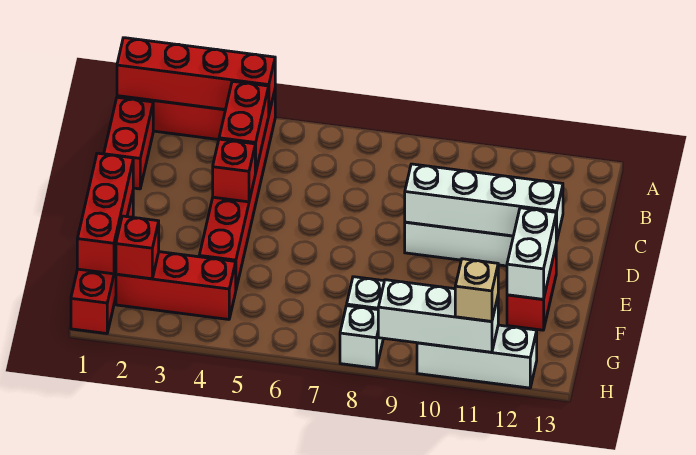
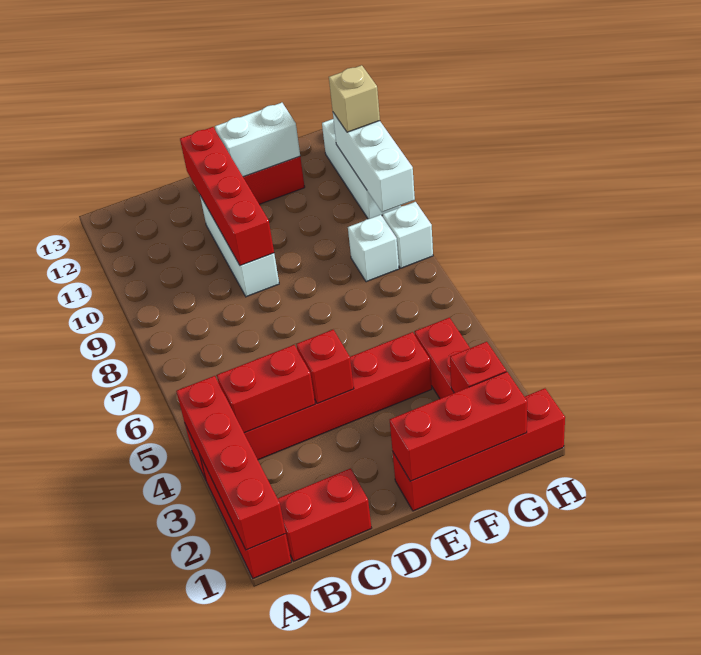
white 1x4 brick [405,164,563,241] -> red 1x4 brick [180,127,274,266]

